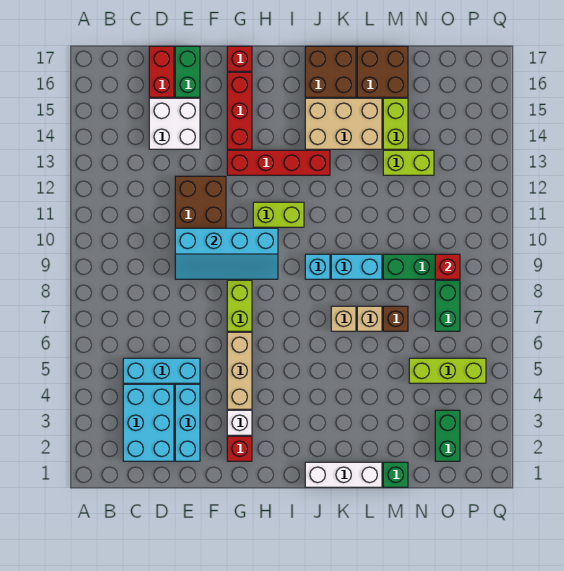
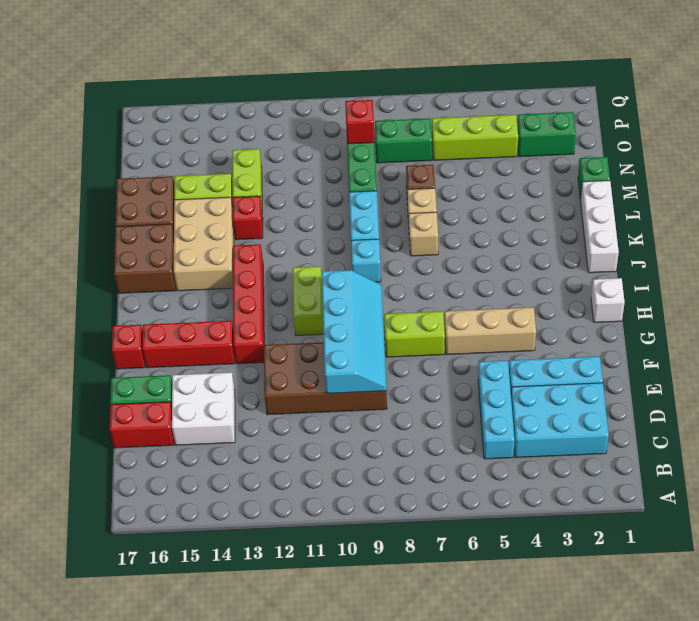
red 1x1 brick [227,436,252,461] -> red 1x1 brick moved to [232,196,263,240]
white 1x1 brick [227,410,252,435] -> white 1x1 brick moved to [591,278,625,323]
lime 1x3 brick [409,358,486,383] -> lime 1x3 brick turned to [432,115,518,160]

